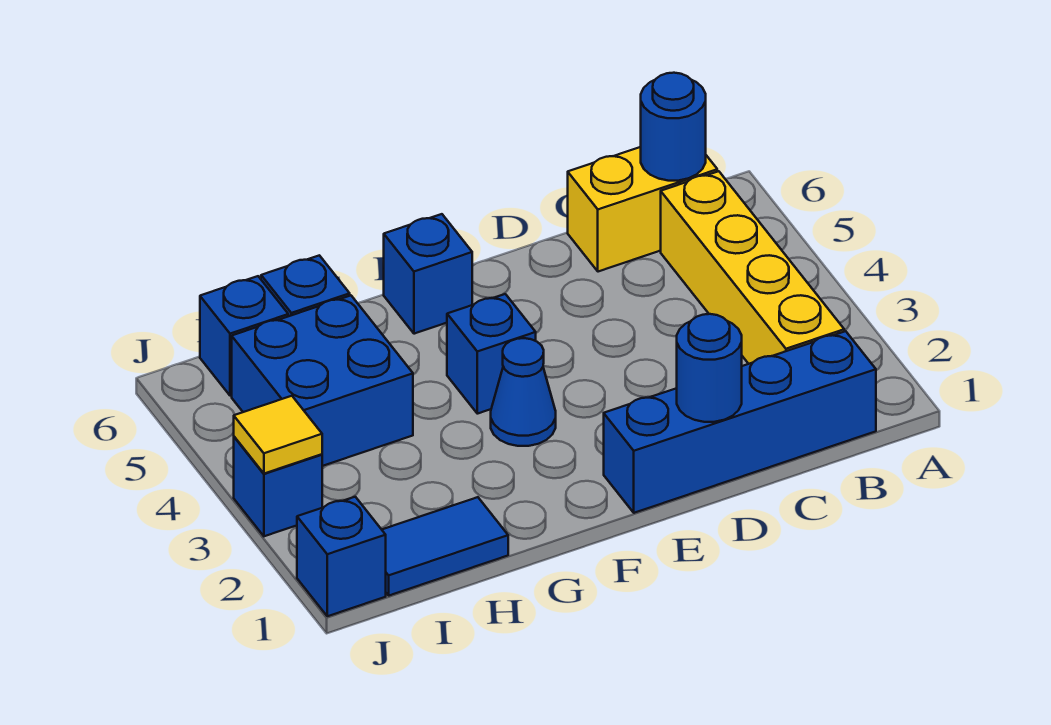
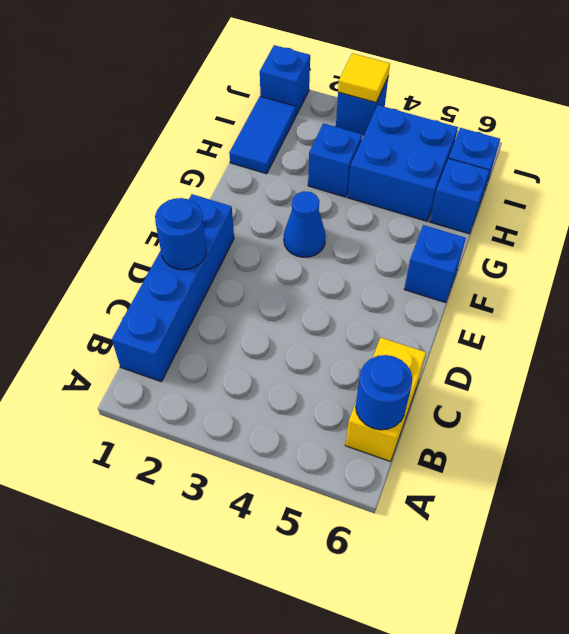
yellow 1x4 brick [661,171,844,364] -> none
blue 1x1 brick [447,294,536,414] -> blue 1x1 brick moved to [308,123,362,197]

